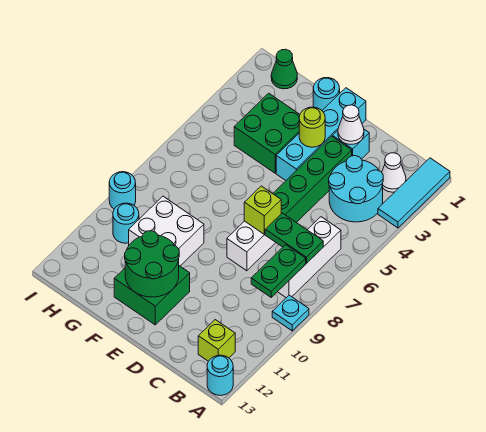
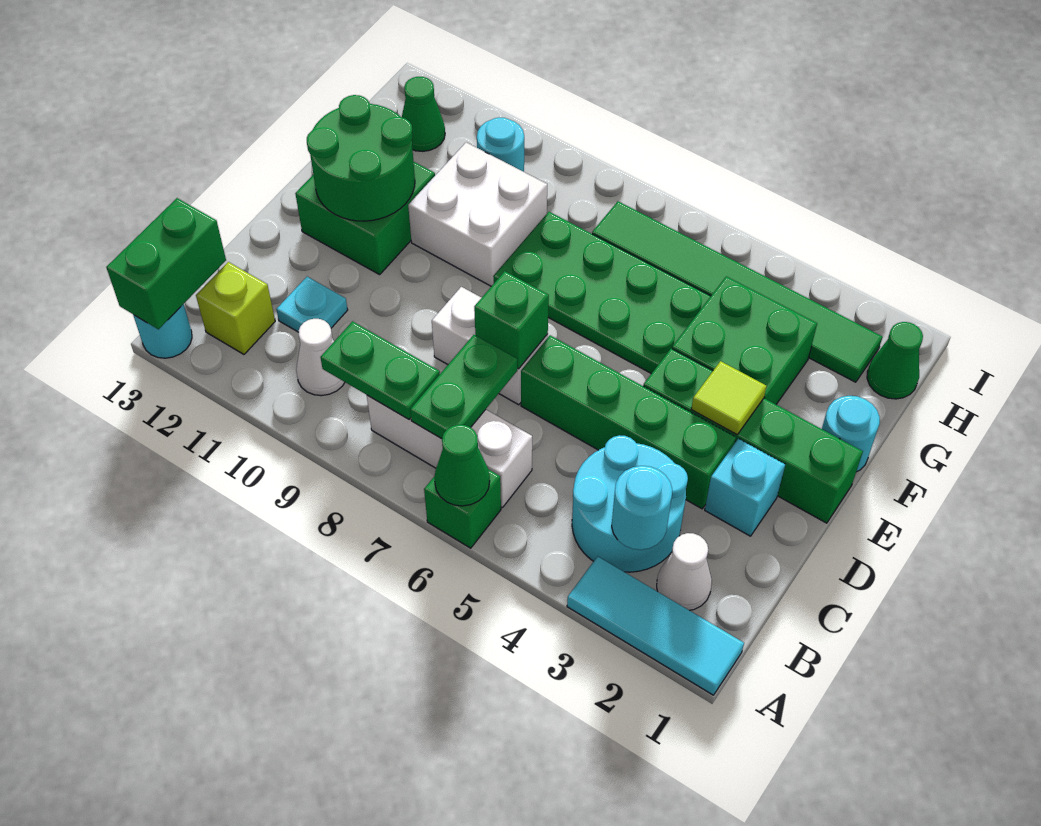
none -> green 1x1 brick [424,469,501,548]
none -> green 1x1 cone [434,425,490,506]
cyan 1x1 plate [272,295,309,331] -> cyan 1x1 plate moved to [276,277,348,332]
none -> green 1x2 brick [106,198,226,329]
white 1x1 cone [338,105,364,144] -> white 1x1 cone moved to [296,319,345,396]
lime 1x1 brick [244,186,281,234] -> green 1x1 brick [474,271,549,369]
cyan 1x4 brick [276,88,366,180] -> green 1x4 brick [643,348,863,523]
lime 1x1 round brick [299,107,325,147] -> lime 1x1 tile [691,361,767,435]
none -> green 2x4 plate [493,212,711,374]
none -> green 1x6 tile [592,201,882,382]
none -> green 1x1 cone [402,77,445,151]
cyan 1x1 round brick [109,172,136,209] -> cyan 1x1 round brick moved to [612,466,672,550]

